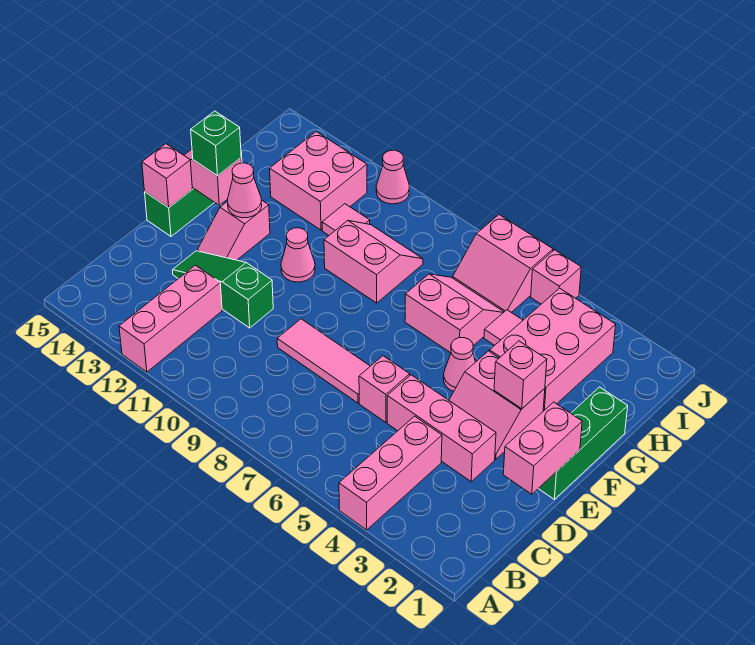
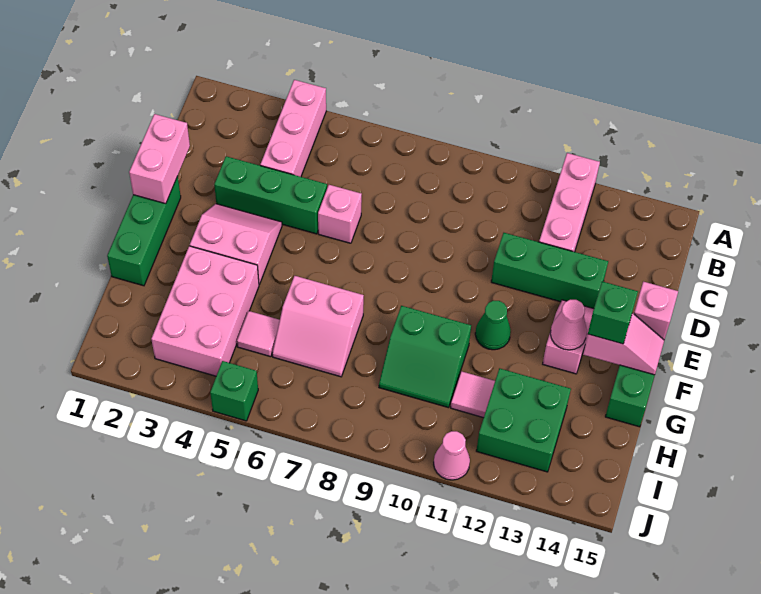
pink 1x3 brick [387,375,496,482] -> green 1x3 brick [214,156,327,234]
pink 1x3 tile [277,319,370,403] -> none
green 1x3 slope [172,251,273,328] -> green 1x3 brick [491,233,608,309]
pink 1x1 brick [494,341,547,409] -> none
pink 1x1 cone [444,338,475,391] -> none
pink 1x1 cone [281,228,315,282] -> green 1x1 cone [475,300,511,350]
pink 2x2 slope [324,221,423,303] -> green 2x2 slope [379,306,471,408]
pink 2x2 brick [270,132,367,230] -> green 2x2 brick [476,368,571,472]
pink 2x2 slope [453,215,553,312] -> none
pink 1x1 brick [531,250,581,304] -> green 1x1 brick [210,361,258,421]

